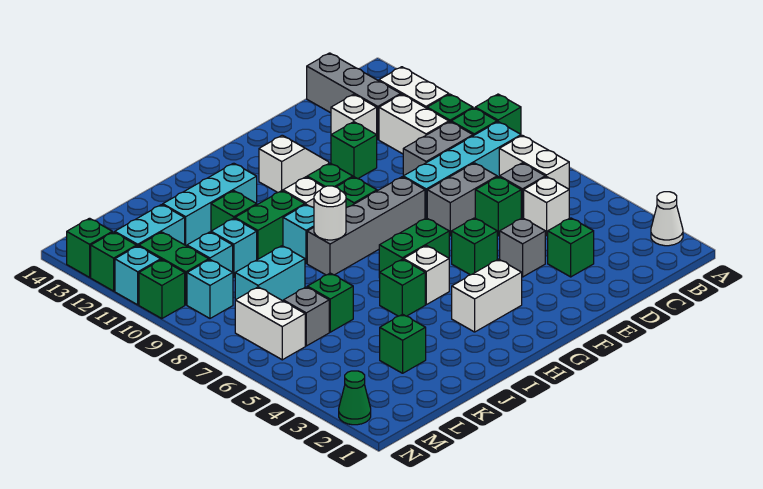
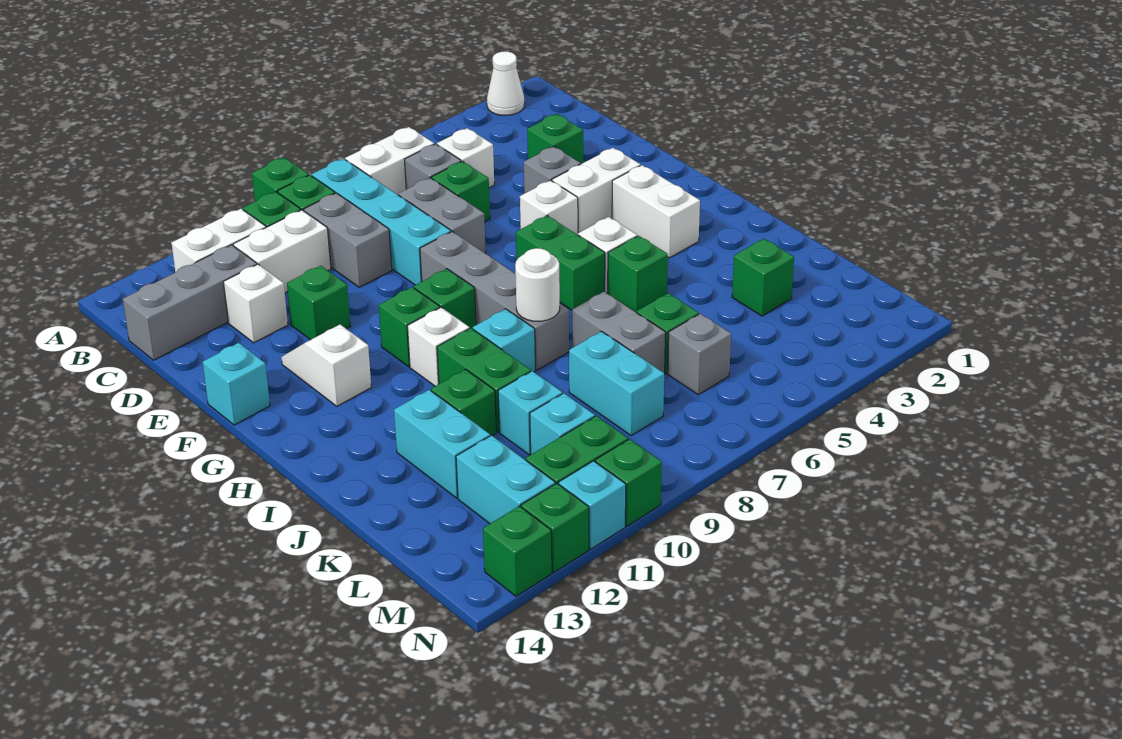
green 1x1 brick [452,218,497,275] -> white 1x1 brick [520,180,578,235]
cyan 1x3 brick [163,163,257,246] -> cyan 1x2 brick [394,390,490,498]
none -> grey 1x2 brick [572,292,666,374]
white 1x2 brick [235,287,305,360] -> white 1x2 brick moved to [552,148,640,233]
cyan 1x1 brick [187,260,233,318] -> cyan 1x1 brick moved to [203,343,270,425]
green 1x1 cone [339,371,371,425] -> none

